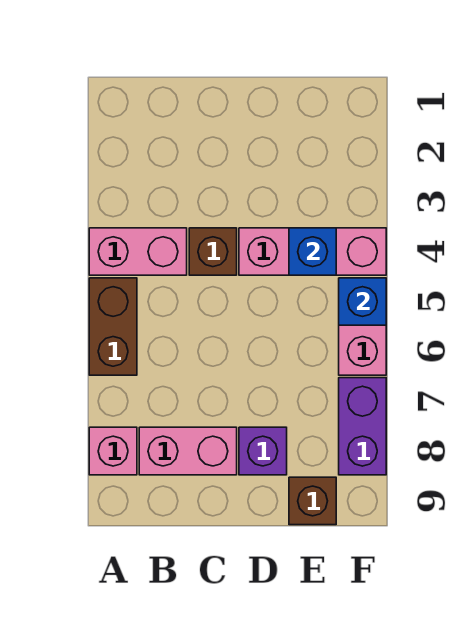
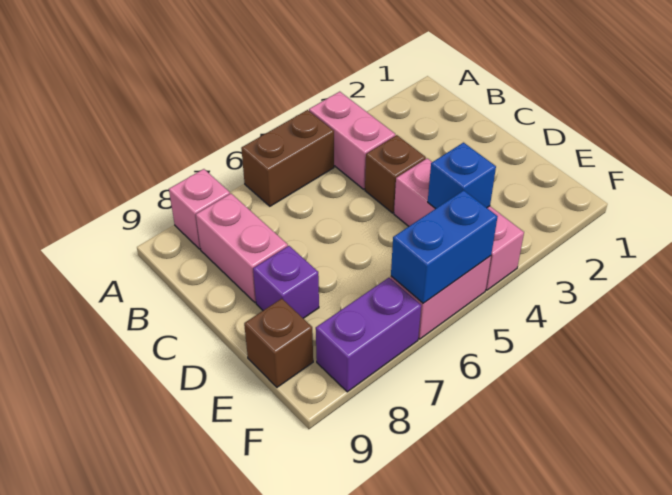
blue 1x1 brick [339,278,386,325] -> blue 1x2 brick [391,190,498,303]

